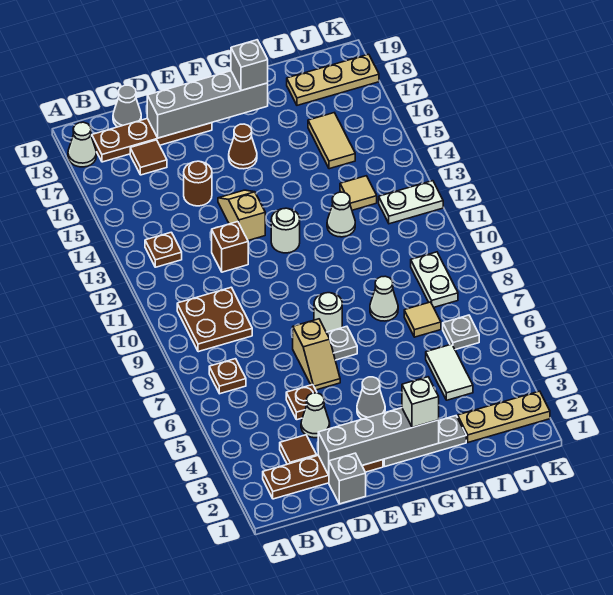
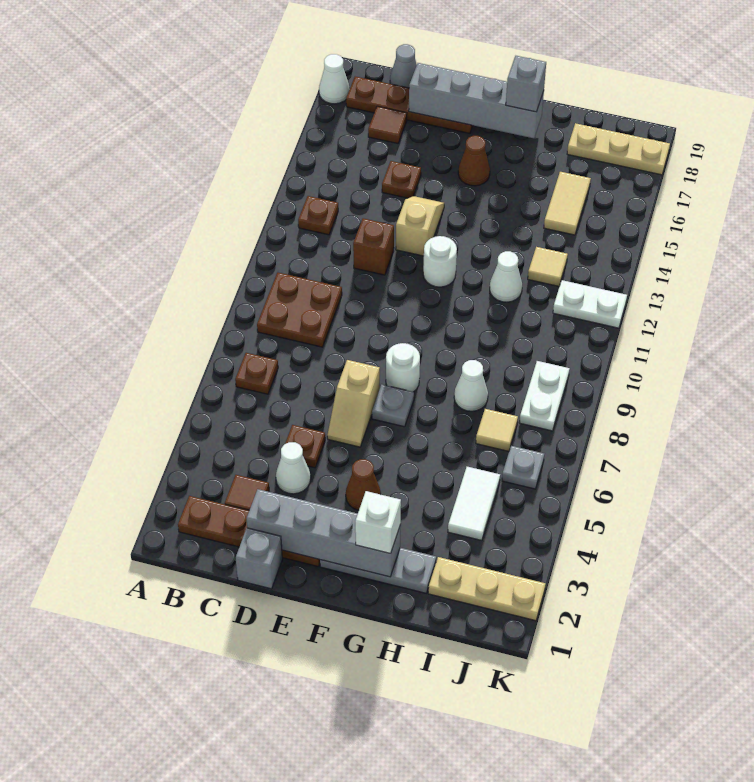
brown 1x1 round brick [184,161,212,206] -> brown 1x1 plate [382,161,421,198]
grey 1x1 cone [357,377,385,419] -> brown 1x1 cone [346,459,381,510]

